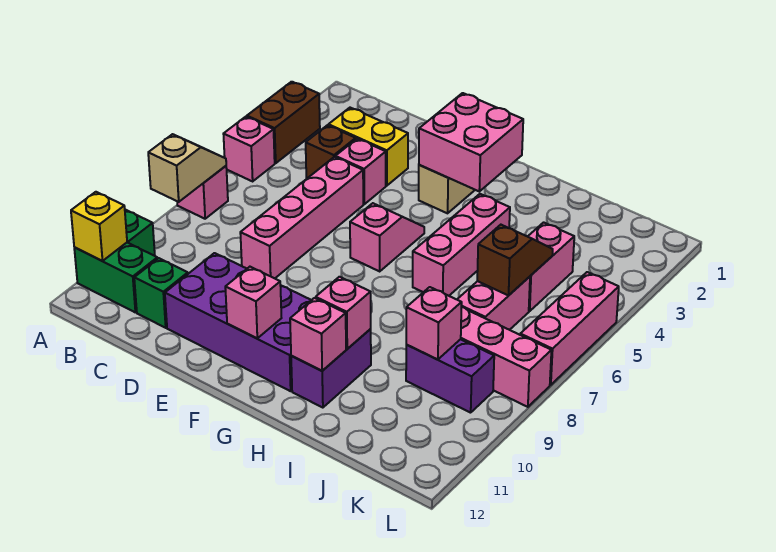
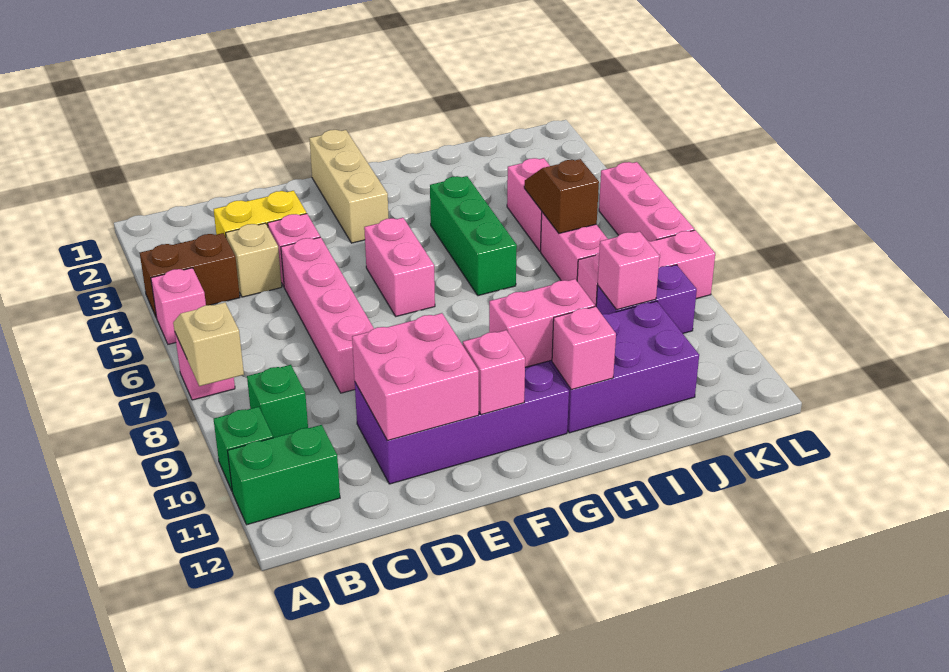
brown 1x2 brick [247,82,320,163] -> brown 1x2 brick turned to [140,233,240,318]
yellow 1x1 brick [71,192,127,261] -> none
brown 1x1 brick [306,125,356,178] -> tan 1x1 brick [226,223,282,297]
green 1x1 brick [134,258,188,328] -> green 1x1 brick moved to [247,365,308,438]
pink 2x2 brick [419,93,523,191] -> pink 2x2 brick moved to [352,313,479,441]
pink 1x2 slope [350,203,424,271] -> pink 1x2 brick [364,218,435,316]
pink 1x3 brick [413,194,510,296] -> green 1x3 brick [430,176,517,296]
purple 1x2 brick [291,329,371,408] -> purple 2x3 brick [549,301,699,433]
pink 1x1 brick [316,277,371,349] -> pink 1x2 brick [489,279,595,367]

